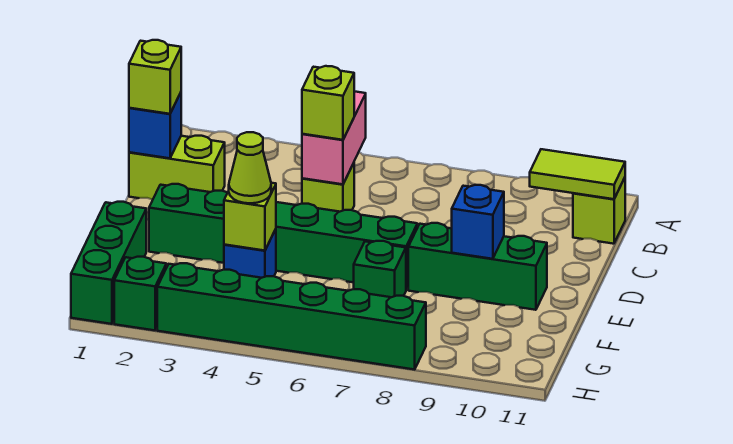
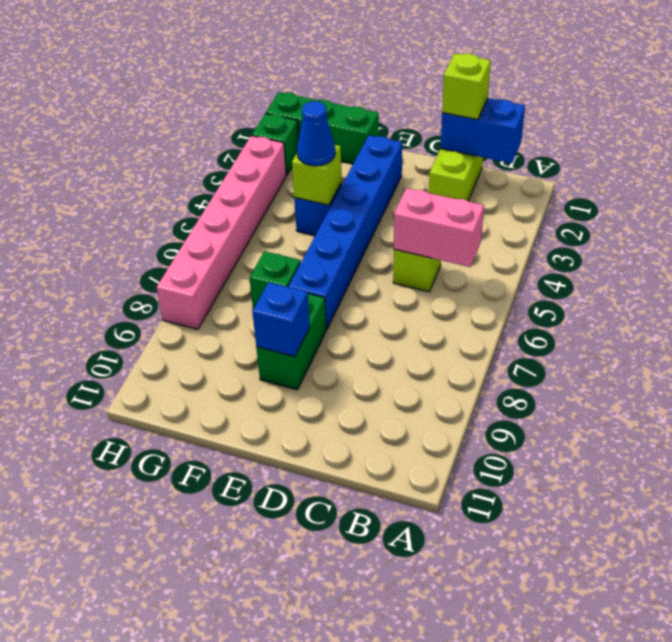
lime 1x2 tile [530,149,625,199] -> none
lime 1x1 brick [573,178,625,244] -> none
blue 1x1 brick [129,93,181,158] -> blue 1x2 brick [441,98,525,163]
lime 1x1 brick [302,66,354,140] -> none
green 1x6 brick [149,184,417,290] -> blue 1x6 brick [288,135,402,329]
green 1x3 brick [408,223,547,310] -> green 1x2 brick [256,294,326,390]
lime 1x1 cone [229,132,271,203] -> blue 1x1 cone [297,101,335,166]
green 1x6 brick [157,263,426,370] -> pink 1x6 brick [157,136,286,329]

